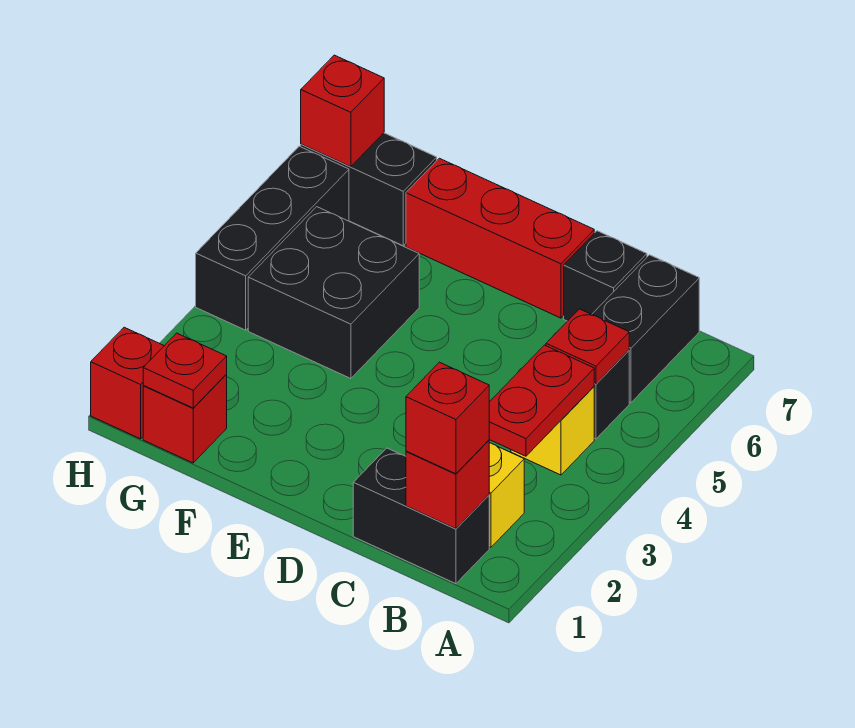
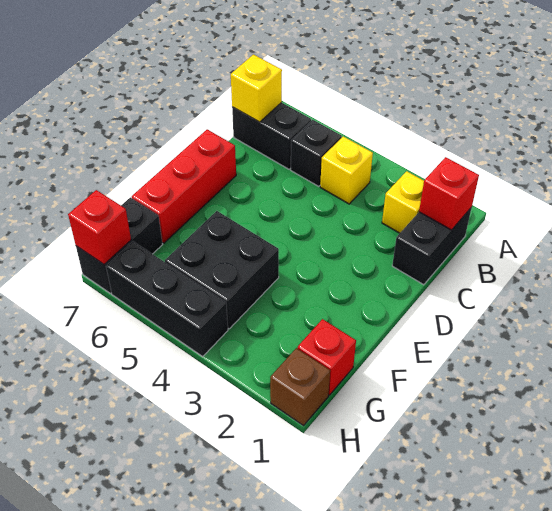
red 1x1 brick [406,362,489,474] -> none
red 1x2 plate [489,345,594,456] -> none
red 1x1 plate [546,309,629,384] -> none
none -> yellow 1x1 brick [231,55,282,122]
black 1x1 brick [564,231,647,321] -> none
red 1x1 plate [143,333,227,408] -> none
red 1x1 brick [91,327,164,439] -> brown 1x1 brick [270,348,330,426]

